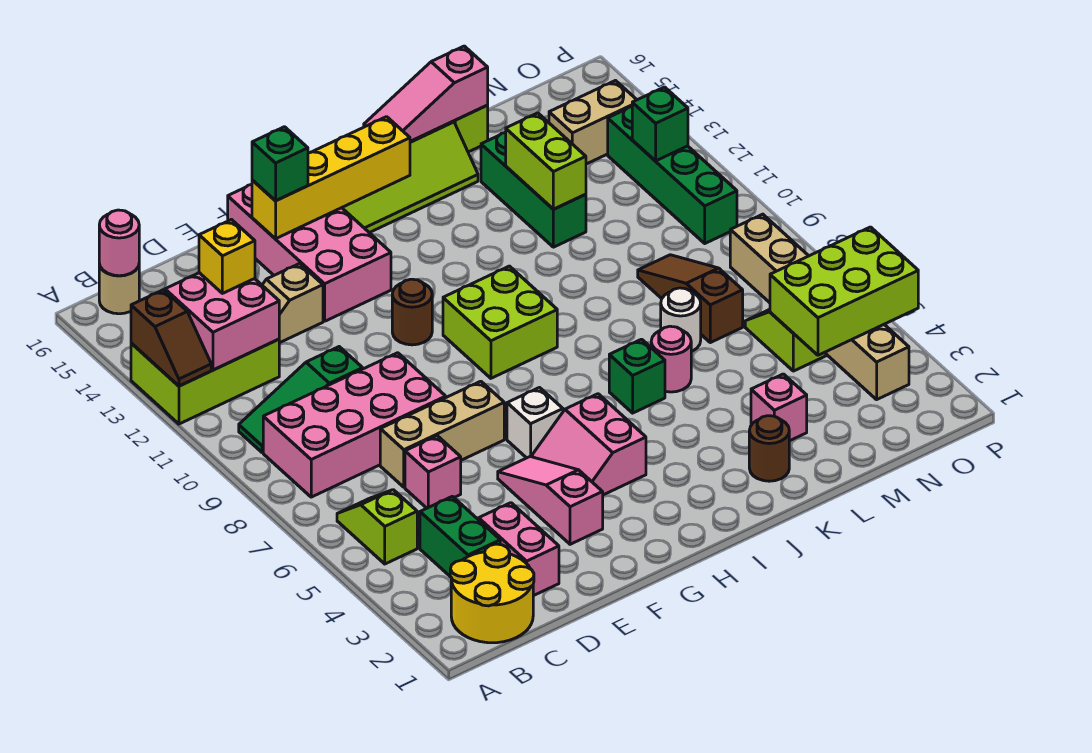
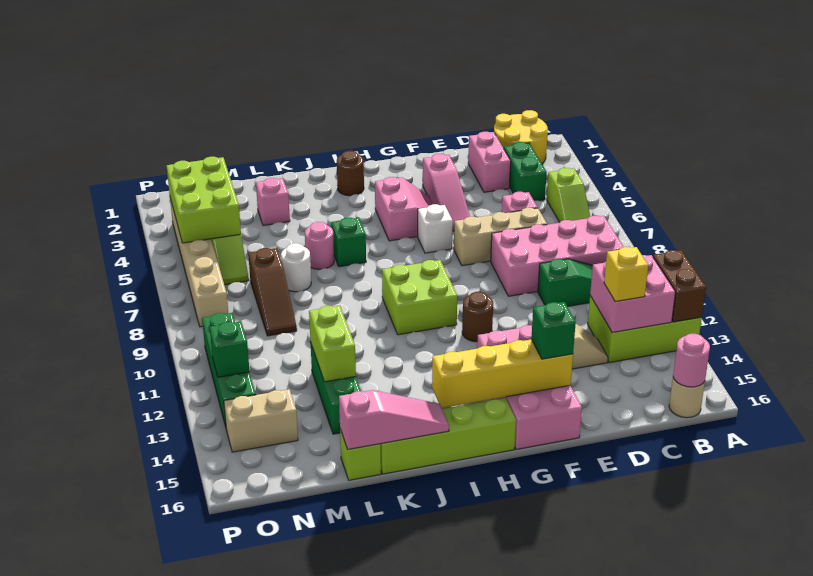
brown 1x2 slope [131,290,211,386] -> brown 1x2 brick [653,250,706,322]
brown 1x1 round brick [749,416,789,481] -> brown 1x1 round brick moved to [337,151,364,196]
lime 2x3 brick [770,227,918,355] -> lime 2x3 brick turned to [167,157,241,243]

